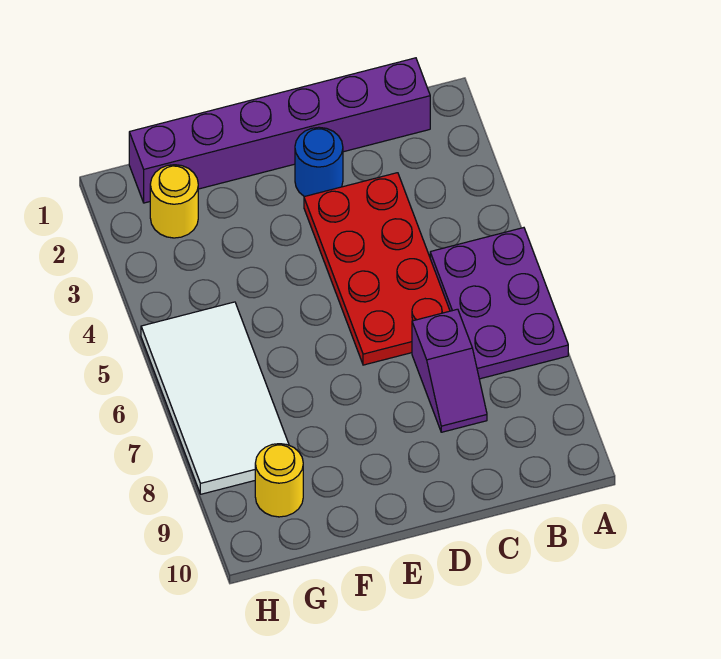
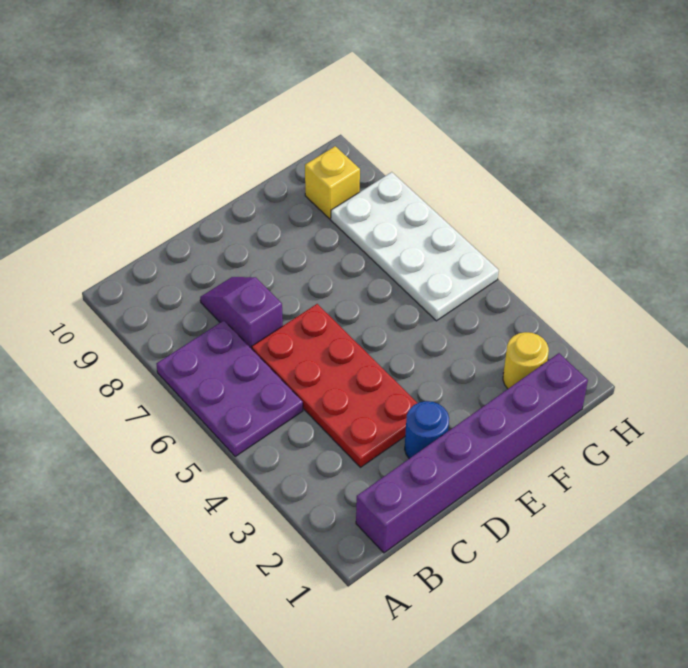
white 2x4 tile [141,302,289,494] -> white 2x4 plate [331,172,499,321]
yellow 1x1 round brick [255,444,303,517] -> yellow 1x1 brick [305,146,360,219]

